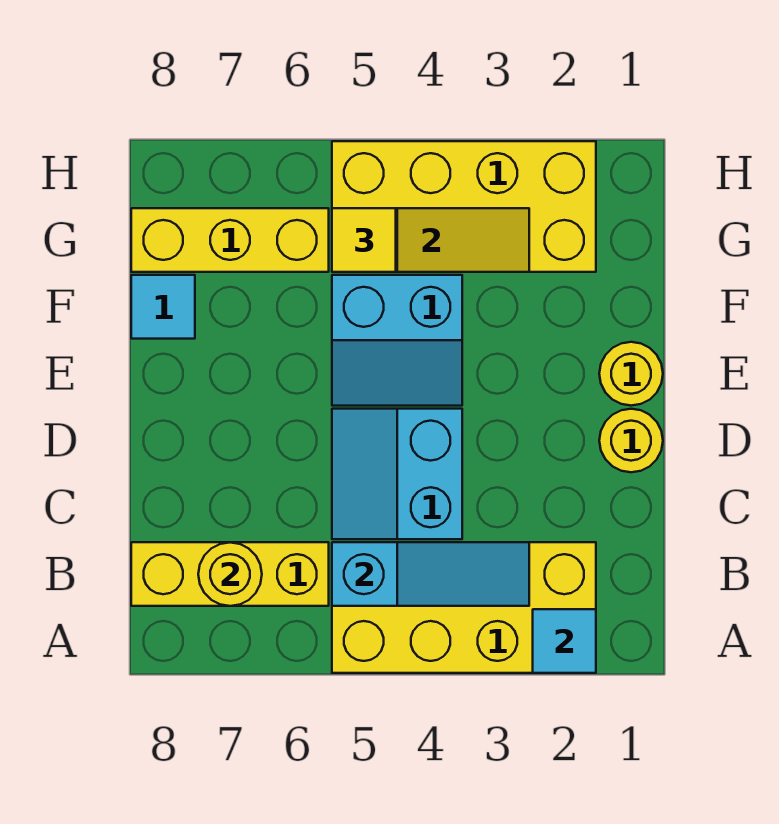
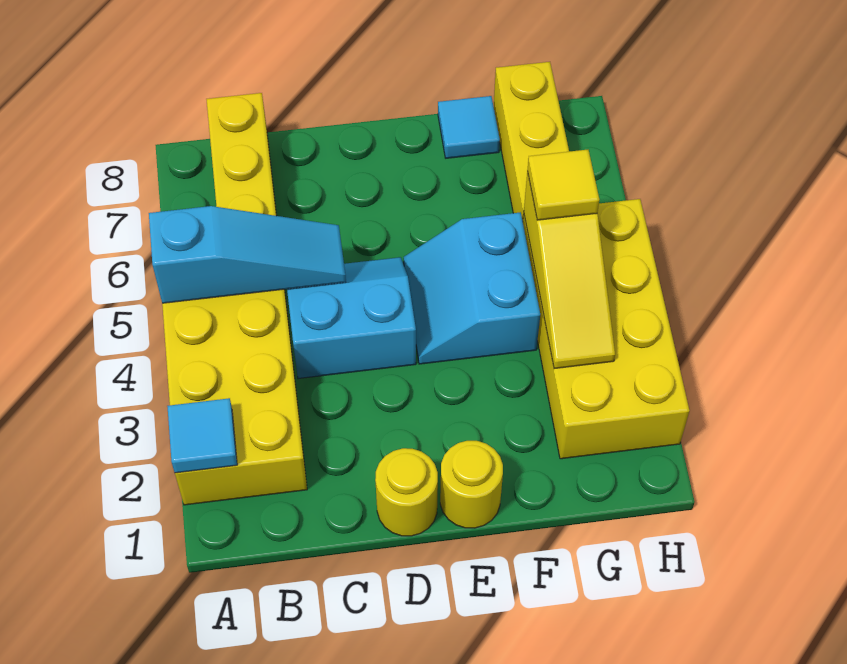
cyan 1x3 slope [332,542,529,606] -> cyan 1x3 slope turned to [149,206,346,303]
yellow 1x1 round brick [198,542,262,606] -> none

